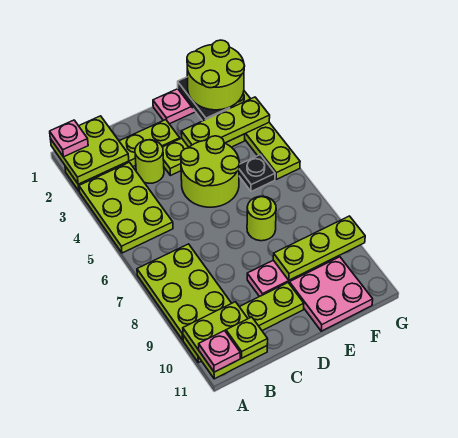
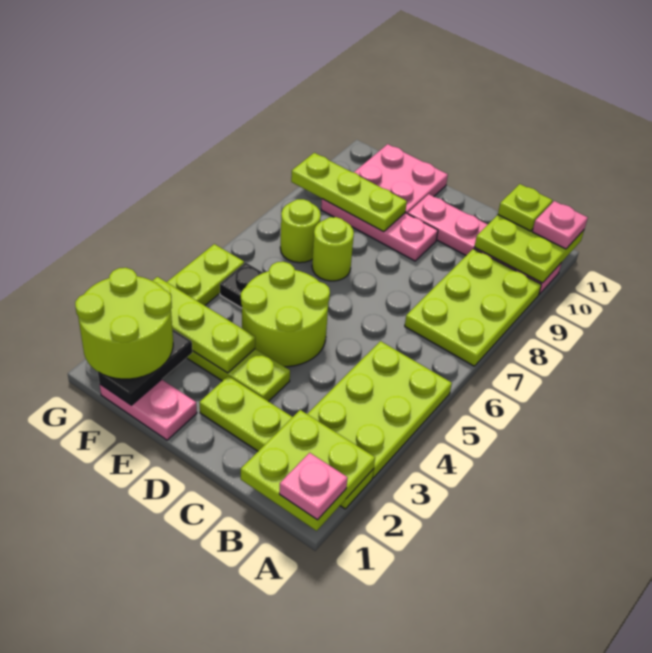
lime 1x4 plate [183,283,304,363] -> pink 1x4 plate [408,194,561,294]
lime 1x1 round brick [135,140,164,183] -> lime 1x1 round brick moved to [280,199,321,263]

